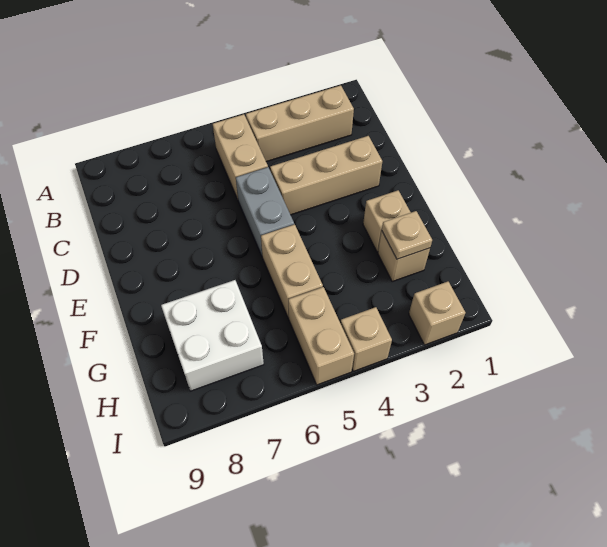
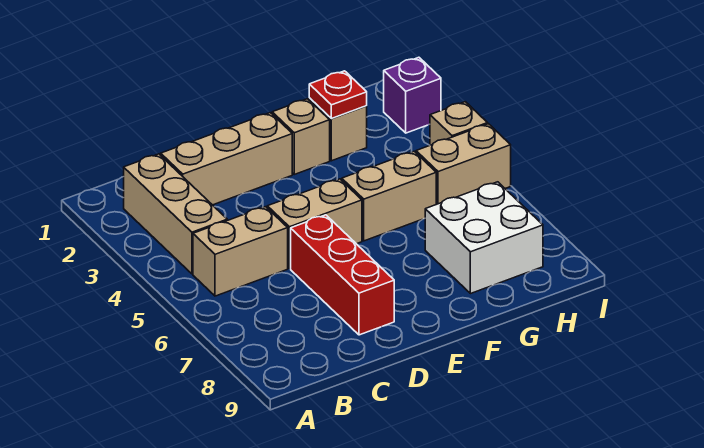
tan 1x3 brick [270,136,382,215] -> tan 1x3 brick turned to [161,113,292,205]
grey 1x2 brick [236,167,294,256] -> tan 1x2 brick [267,179,362,269]
none -> red 1x3 brick [291,215,394,335]
tan 1x1 plate [382,211,432,259] -> red 1x1 plate [309,71,367,119]
tan 1x1 brick [409,282,466,345] -> purple 1x1 brick [384,57,441,133]

